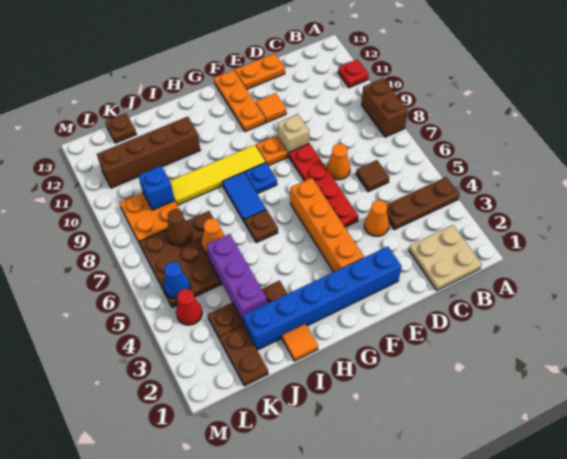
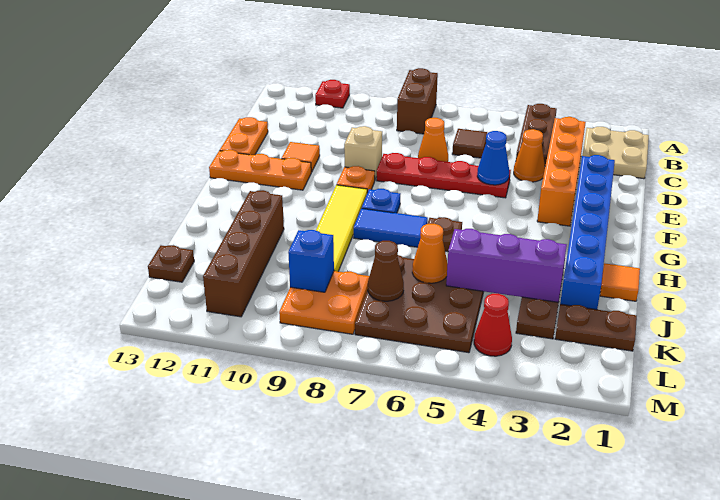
brown 1x2 brick [361,78,408,137] -> brown 1x2 brick turned to [397,68,438,134]
orange 1x4 brick [290,178,364,272] -> orange 1x4 brick turned to [537,117,586,226]
blue 1x1 cone [164,262,190,299] -> blue 1x1 cone moved to [477,131,509,185]

